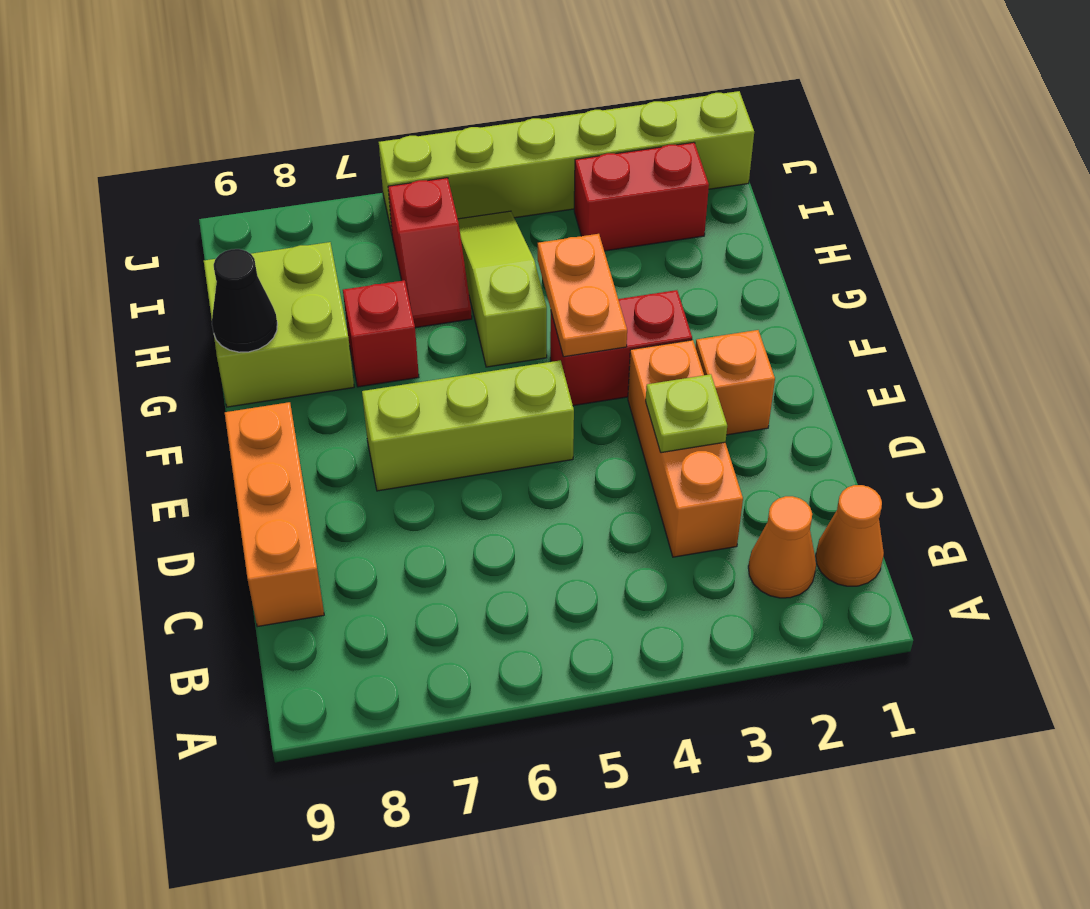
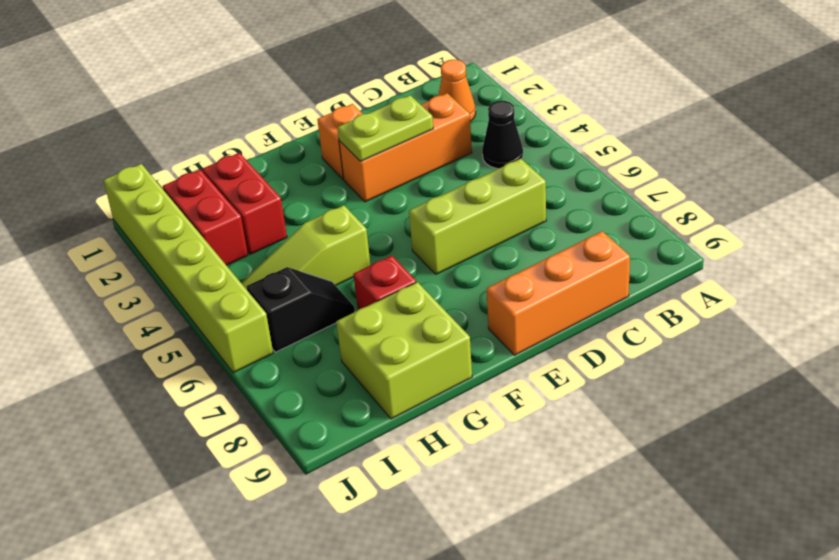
orange 1x1 cone [816,485,884,586] -> none
lime 1x1 plate [646,374,727,453] -> lime 1x2 plate [337,95,433,161]
lime 1x3 brick [362,360,574,491] -> lime 1x3 brick turned to [409,159,546,274]
red 1x2 brick [550,290,692,406] -> red 1x2 brick moved to [202,153,287,254]
orange 1x2 plate [538,234,627,357] -> none
black 1x1 cone [212,249,277,352] -> black 1x1 cone moved to [482,101,523,169]
red 1x2 slope [388,178,472,328] -> black 1x2 slope [247,267,355,352]

